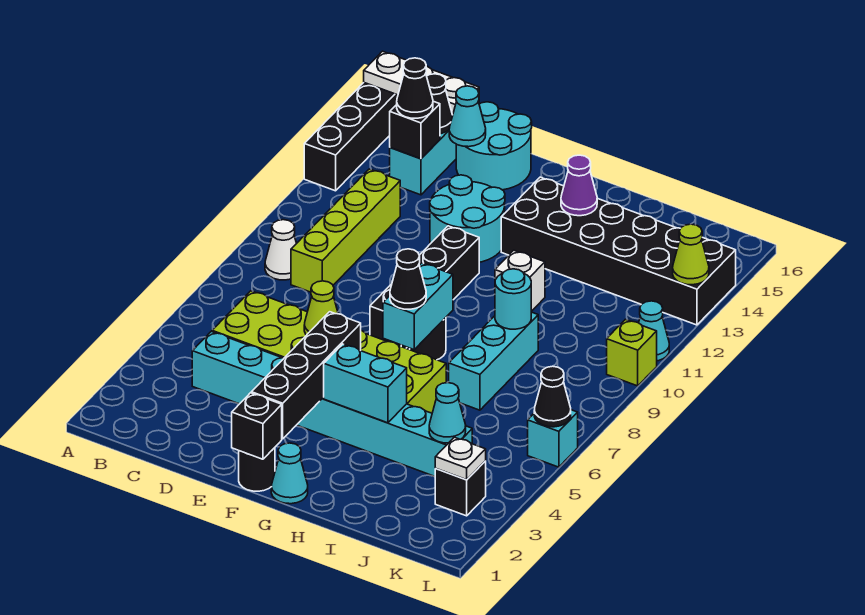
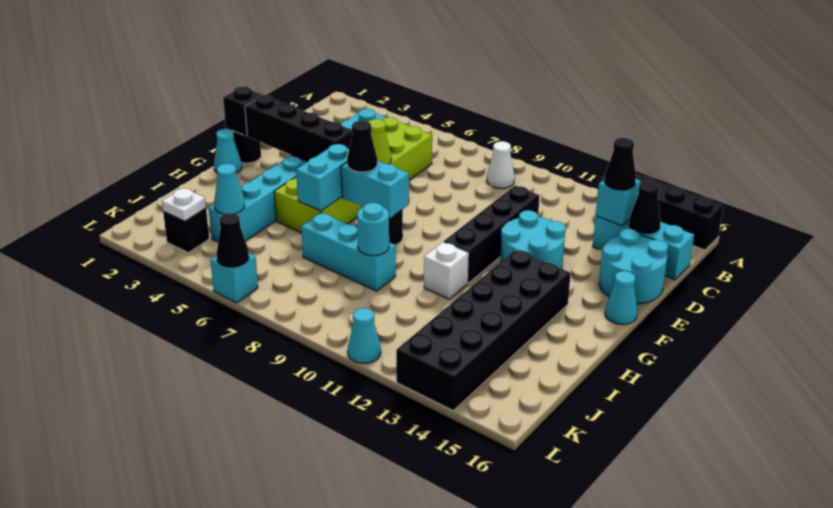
white 1x3 plate [364,51,479,115] -> none
lime 1x4 brick [291,169,400,292] -> none
black 1x1 brick [390,101,440,159] -> cyan 1x1 brick [596,179,641,226]
cyan 1x1 cone [449,86,486,147] -> cyan 1x1 cone moved to [605,271,637,325]
black 1x4 brick [370,226,479,348] -> black 1x4 brick turned to [444,186,540,283]
cyan 1x2 brick [324,344,407,423] -> cyan 1x2 brick moved to [296,144,349,211]
purple 1x1 cone [561,155,597,216] -> none
lime 1x1 brick [607,319,657,386] -> none
lime 1x1 cone [673,224,709,285] -> none

